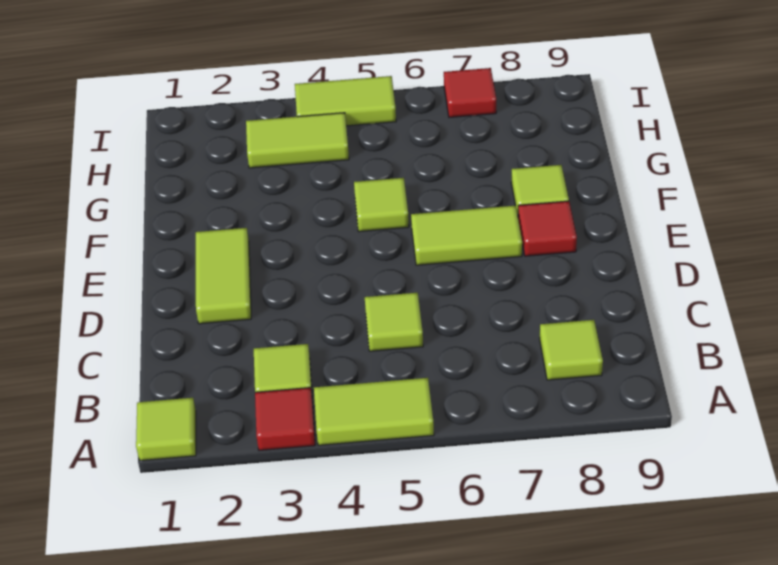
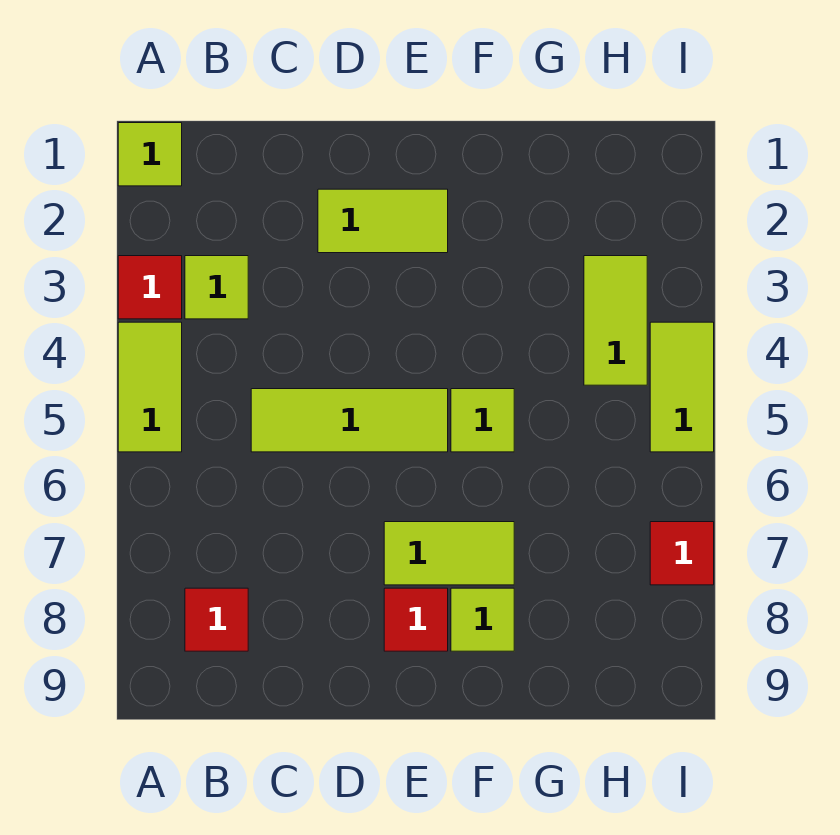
lime 1x1 tile [540,320,603,380] -> red 1x1 tile [185,588,248,651]
lime 1x1 tile [365,293,423,351] -> lime 1x3 tile [251,389,448,452]
lime 1x2 tile [411,206,522,265] -> lime 1x2 tile turned to [384,522,514,585]

